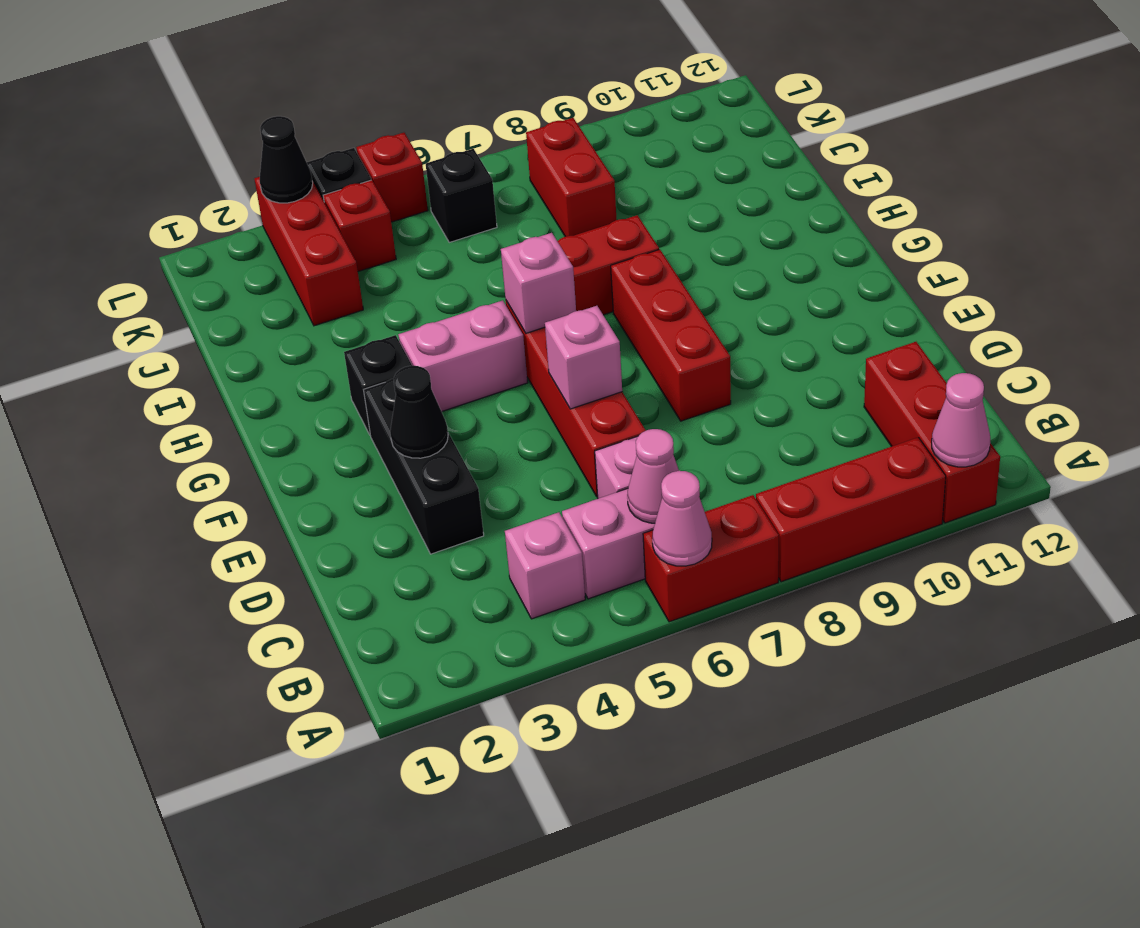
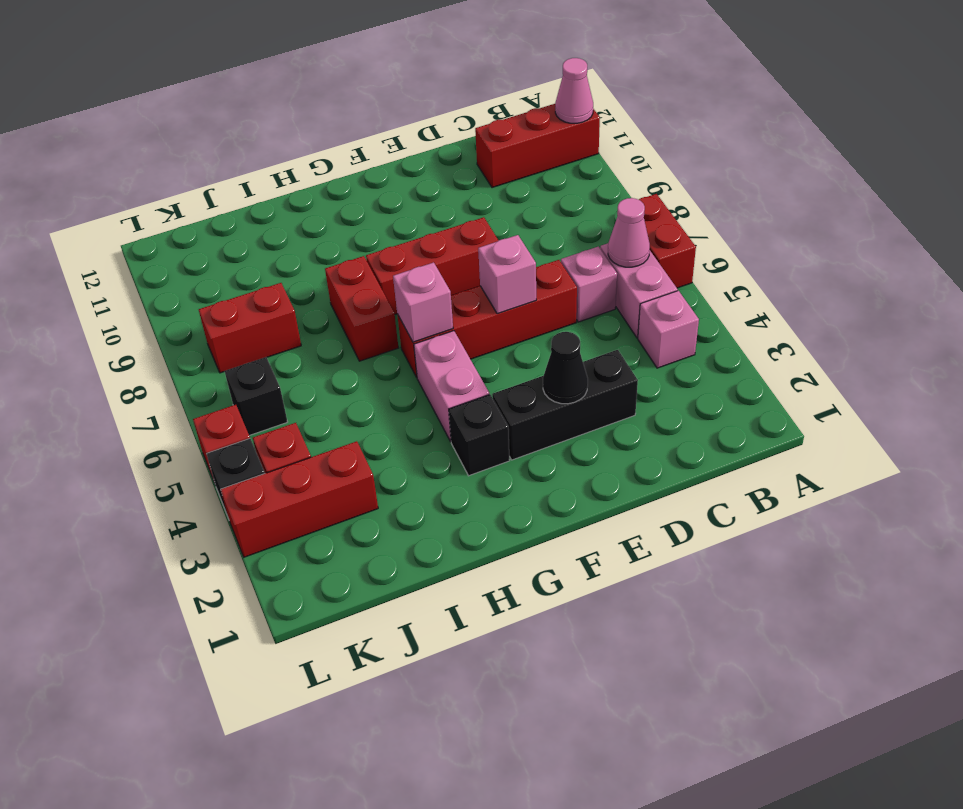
pink 1x1 cone [652,471,712,566] -> none
red 1x3 brick [756,437,946,582] -> none
black 1x1 cone [259,116,313,203] -> none

